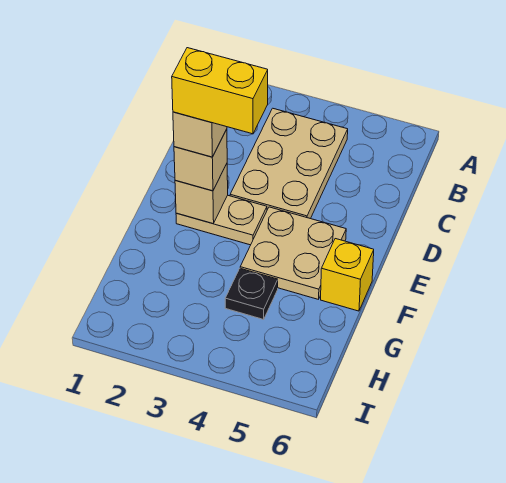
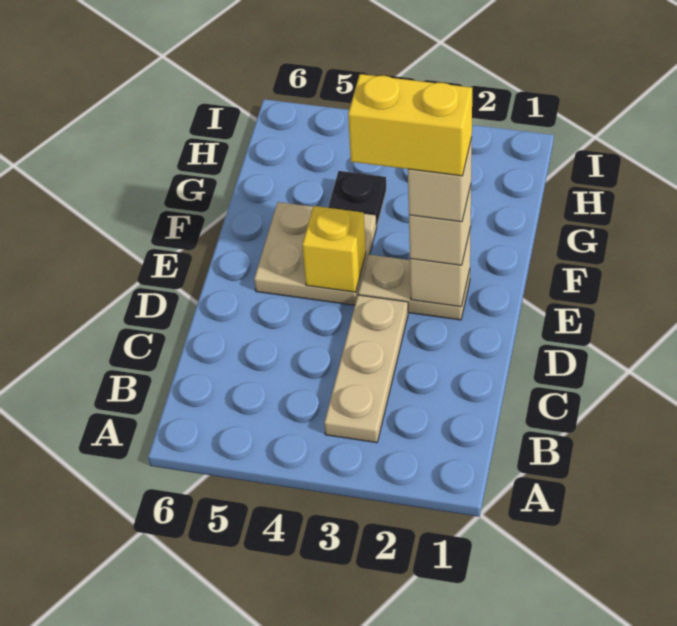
tan 2x3 plate [230,108,348,219] -> tan 1x3 plate [324,295,408,443]
yellow 1x1 brick [321,239,374,311] -> yellow 1x1 brick moved to [302,206,366,292]

